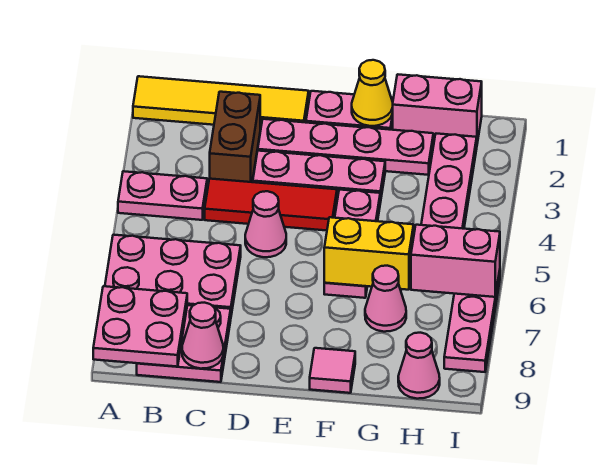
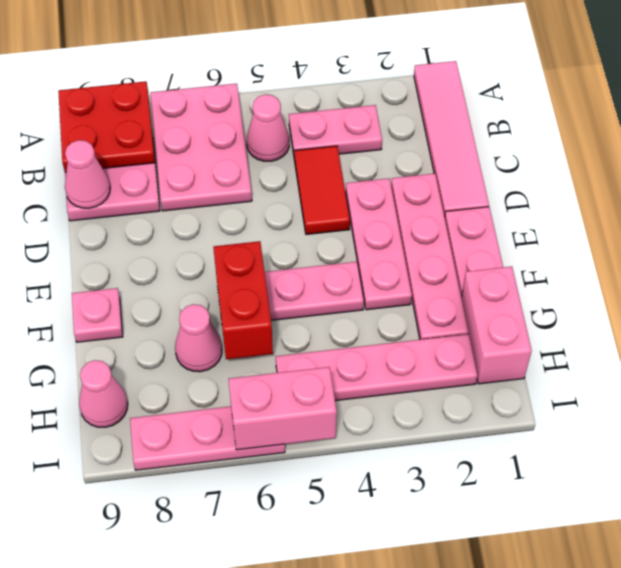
yellow 1x4 tile [133,76,309,129] -> pink 1x4 tile [414,61,489,217]
pink 1x2 plate [118,171,207,220] -> pink 1x2 plate turned to [289,105,382,154]
pink 2x2 plate [93,286,187,367] -> red 2x2 plate [58,81,155,172]
brown 1x2 brick [210,92,260,182] -> none
red 1x3 tile [205,179,337,231] -> red 1x2 tile [294,146,350,235]
pink 1x1 cone [245,191,286,257] -> pink 1x1 cone moved to [247,95,289,161]
yellow 1x1 cone [352,60,393,126] -> none
yellow 1x2 brick [324,217,414,290] -> red 1x2 brick [213,241,273,359]
pink 1x1 tile [310,348,355,393] -> pink 1x1 plate [72,288,123,342]
pink 1x2 brick [411,225,500,297] -> pink 1x2 brick turned to [228,367,337,450]

